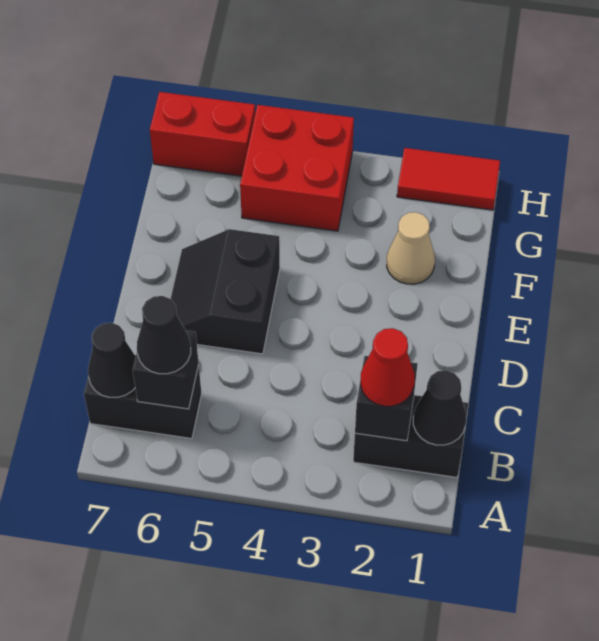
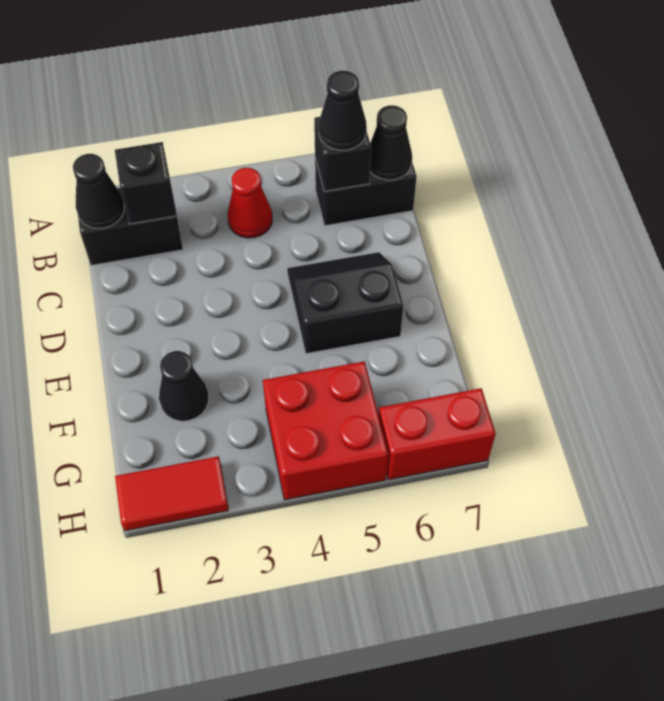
red 1x1 cone [361,328,415,406] -> red 1x1 cone moved to [228,168,272,238]
black 2x2 slope [171,229,280,354] -> black 2x2 slope turned to [287,252,403,354]
tan 1x1 cone [387,212,435,284] -> black 1x1 cone [159,351,209,421]

